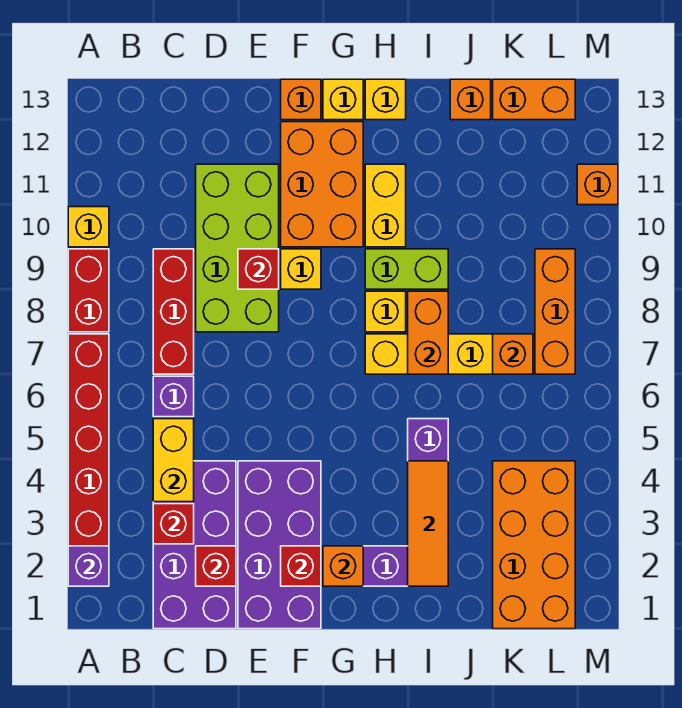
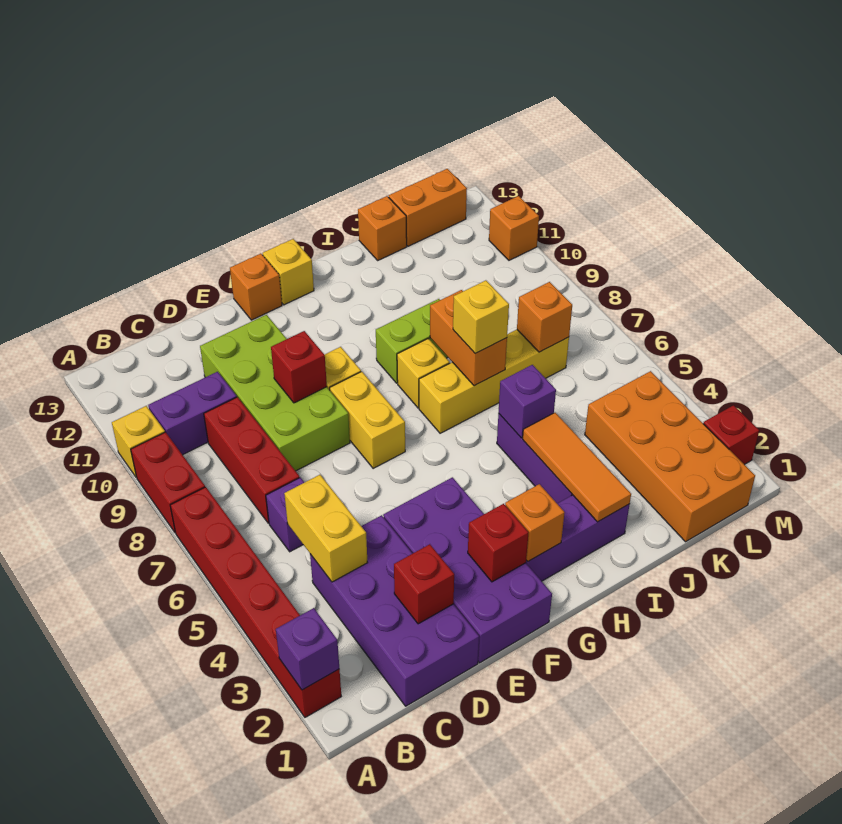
none -> purple 1x2 brick [148,372,237,455]
red 1x1 brick [153,504,194,544] -> red 1x1 brick moved to [703,405,759,465]
orange 2x3 brick [281,122,363,247] -> none
yellow 1x2 brick [365,164,406,247] -> yellow 1x2 brick moved to [330,372,405,468]
yellow 1x1 brick [365,79,406,120] -> yellow 1x1 brick moved to [453,280,509,353]
none -> purple 1x1 brick [499,365,556,438]
orange 1x3 brick [535,249,575,374] -> none

